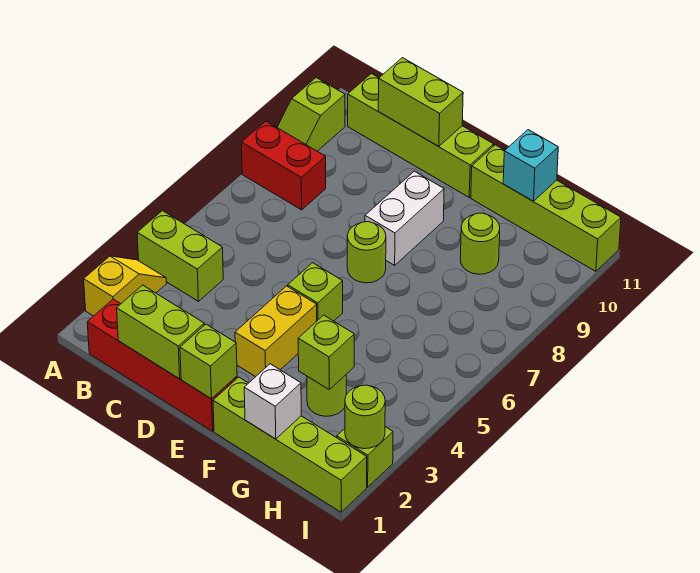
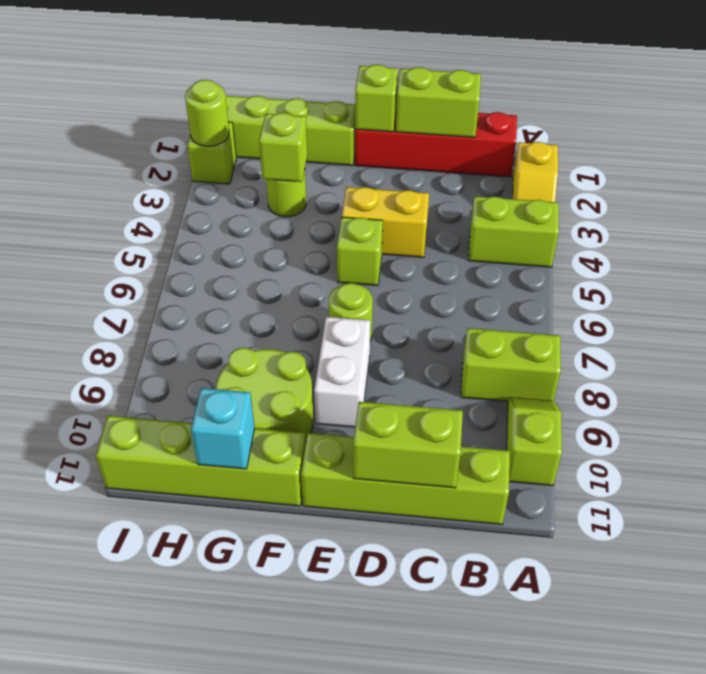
red 1x2 brick [241,121,326,210] -> lime 1x2 brick [461,328,561,402]
yellow 1x2 brick [235,286,317,377] -> yellow 1x2 brick turned to [342,187,429,257]
white 1x1 brick [244,364,301,439] -> none
lime 1x1 round brick [460,213,500,274] -> lime 2x2 round brick [216,348,314,440]

